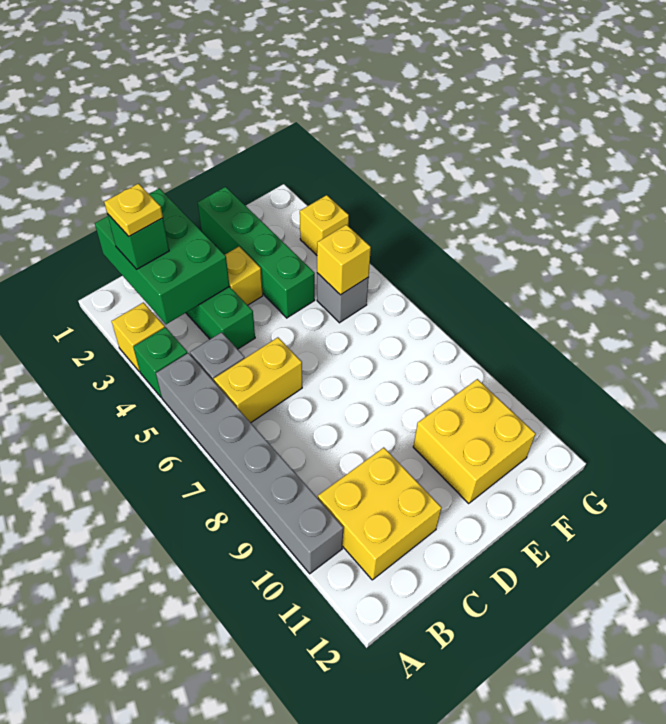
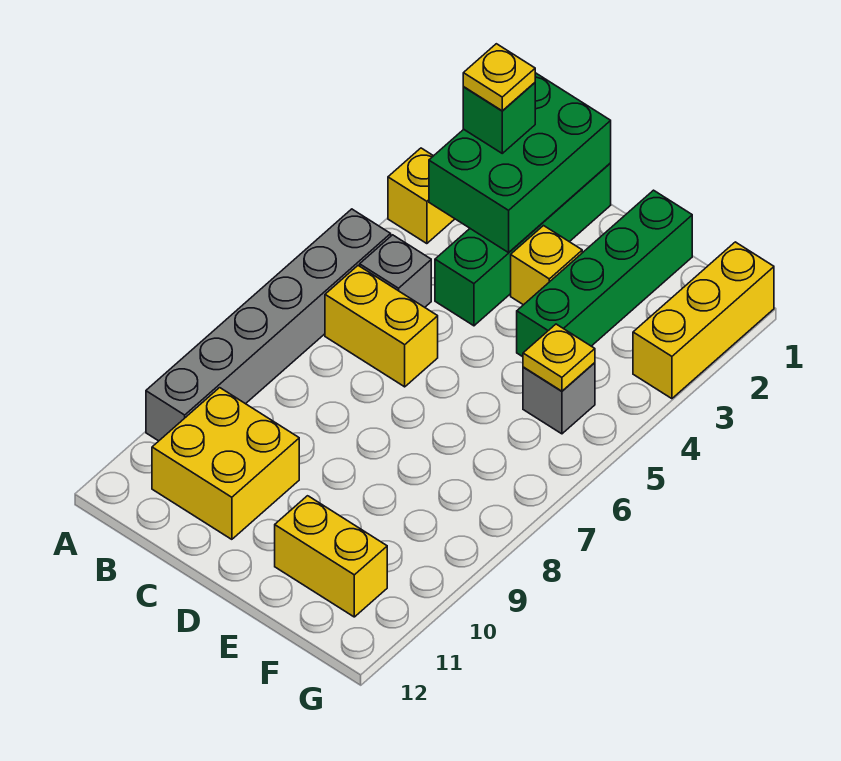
green 1x1 brick [133,327,187,398] -> none
yellow 2x2 brick [413,379,536,504] -> yellow 1x2 brick [275,496,387,617]
yellow 1x1 brick [317,225,371,295] -> yellow 1x1 plate [523,324,595,391]
yellow 1x1 brick [300,195,349,255] -> yellow 1x3 brick [633,242,774,399]

